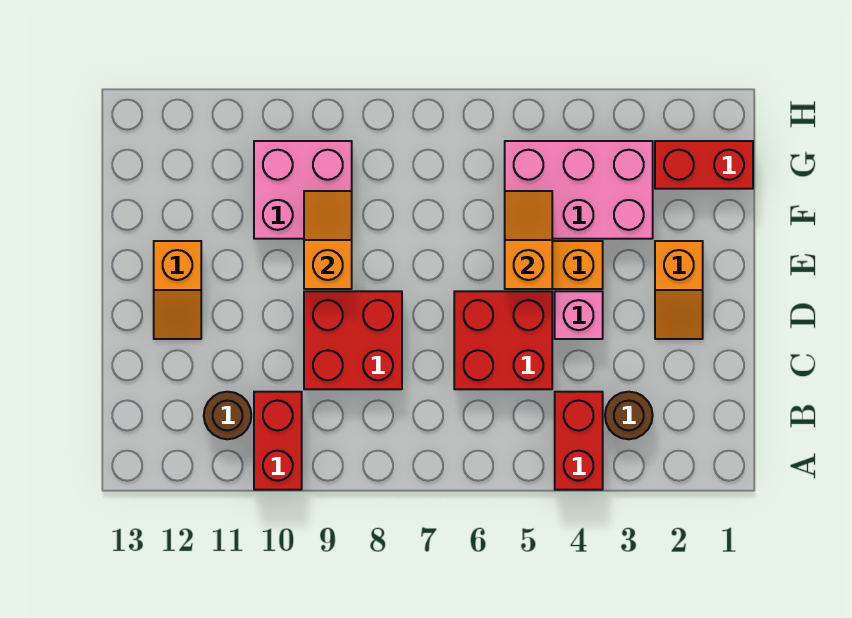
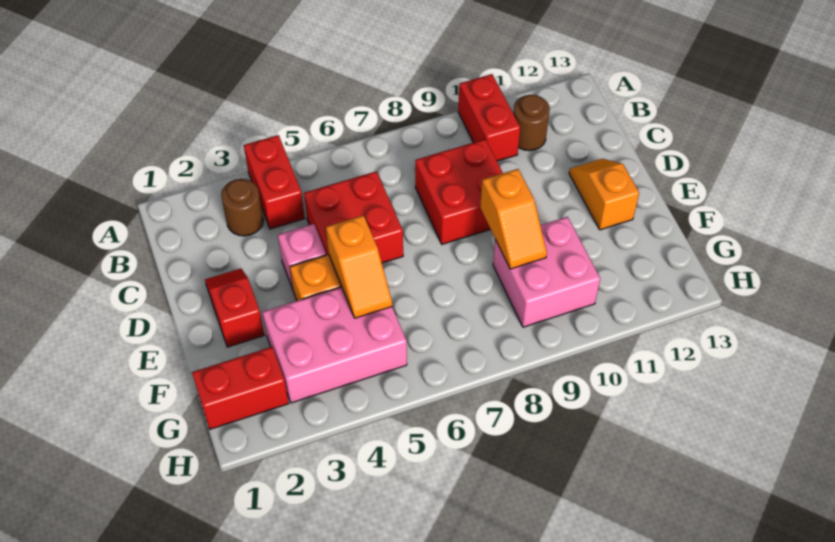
orange 1x2 slope [655,241,703,339] -> red 1x2 slope [205,269,264,347]

